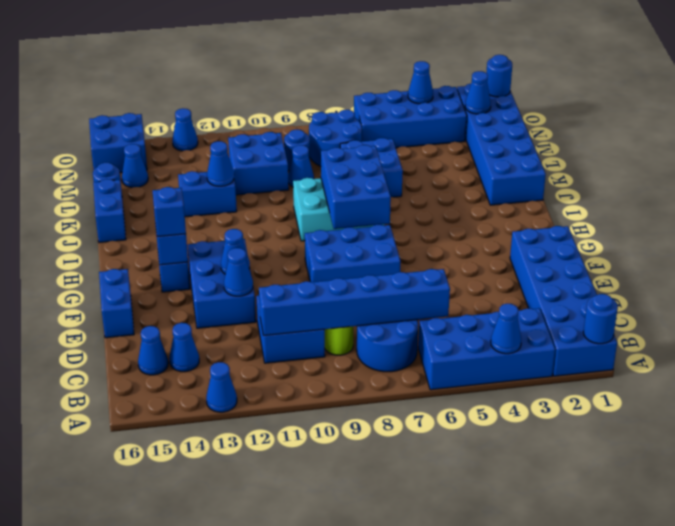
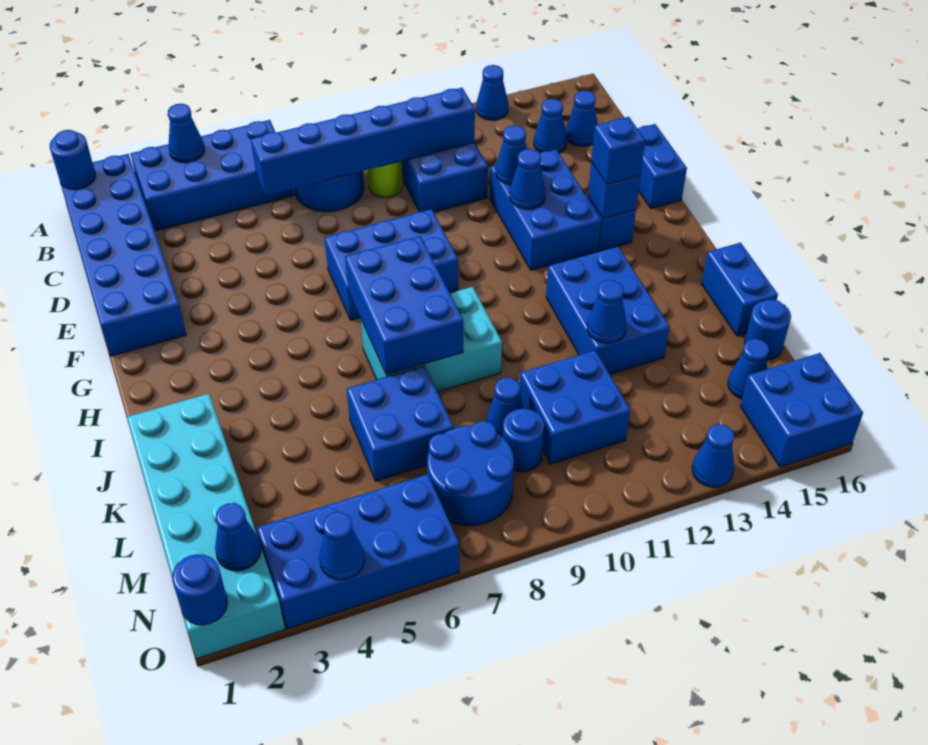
blue 2x6 brick [457,84,546,205] -> cyan 2x6 brick [127,394,285,659]
blue 1x2 brick [178,171,237,217] -> blue 2x3 brick [546,246,669,374]

